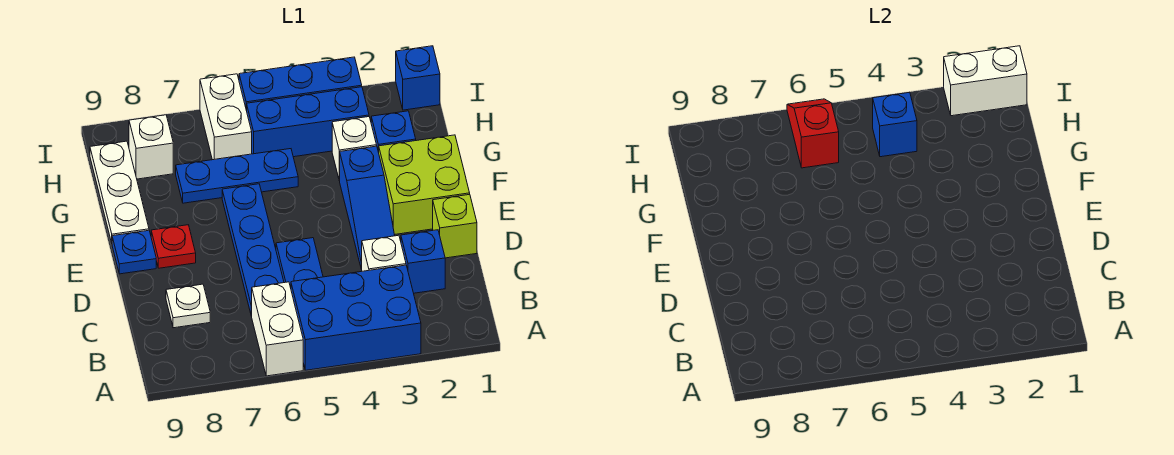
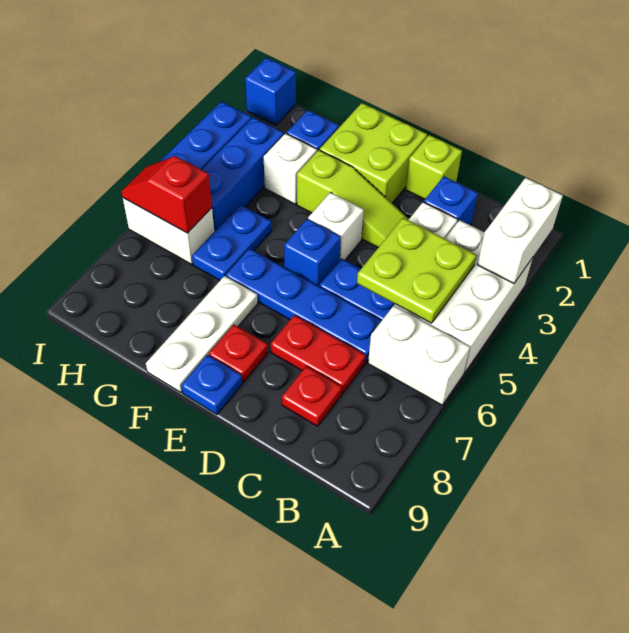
blue 2x3 brick [291,265,421,370] -> white 2x3 brick [394,220,533,373]
none -> lime 2x2 plate [357,218,477,323]
none -> red 1x2 plate [271,315,366,394]
white 1x1 plate [166,284,210,328] -> red 1x1 plate [282,366,342,426]
blue 1x3 slope [340,146,395,270] -> lime 1x3 slope [297,150,409,247]
white 1x3 plate [90,141,149,243] -> white 1x3 plate turned to [146,276,258,392]
blue 1x3 plate [176,149,298,203] -> blue 1x2 plate [192,205,272,280]
blue 1x1 brick [873,92,917,157] -> blue 1x1 brick moved to [284,219,341,286]
white 1x1 brick [129,115,173,179] -> white 1x1 brick moved to [308,192,364,260]
white 1x2 brick [944,46,1027,116] -> white 1x2 brick moved to [477,178,563,283]

